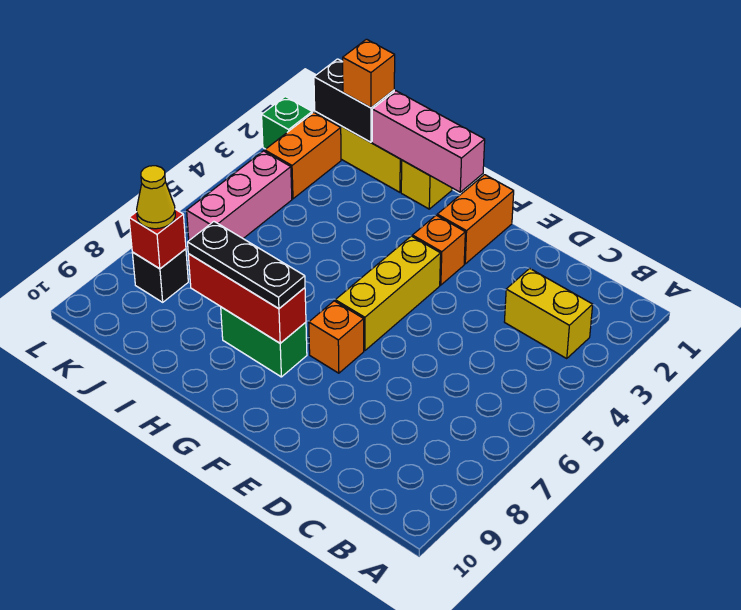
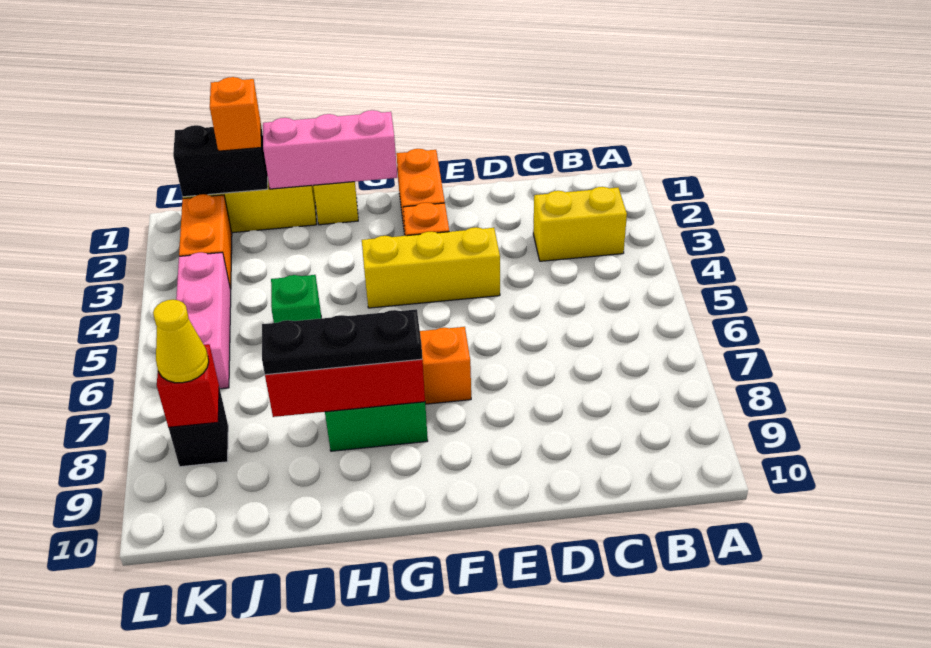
yellow 1x3 brick [335,236,441,351] -> yellow 1x3 brick turned to [362,227,500,308]
green 1x1 brick [262,96,312,149] -> green 1x1 brick moved to [271,275,321,323]

